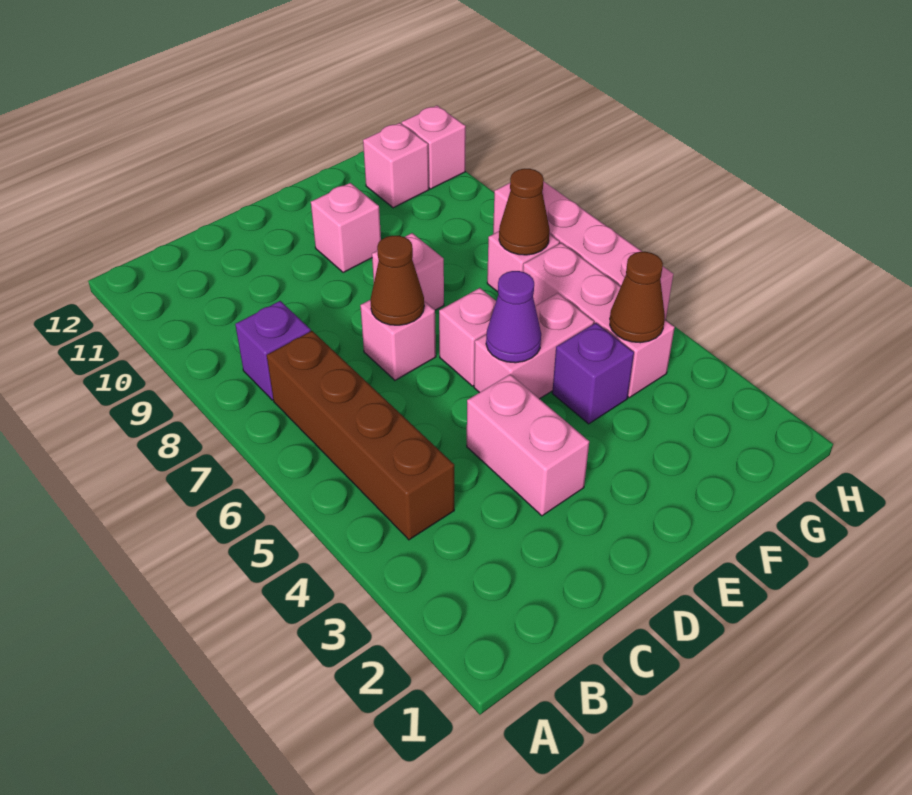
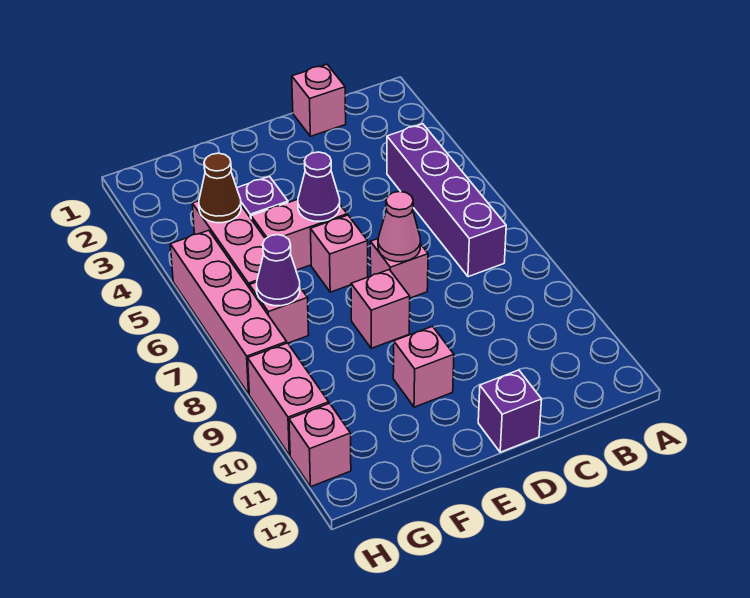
brown 1x4 brick [267,331,454,540] -> purple 1x4 brick [387,124,506,277]
purple 1x1 brick [235,301,311,400] -> purple 1x1 brick moved to [478,370,542,452]
pink 1x2 brick [467,374,589,516] -> pink 1x2 brick moved to [248,343,329,455]
brown 1x1 cone [370,236,424,325] -> pink 1x1 cone [378,191,421,262]
brown 1x1 cone [499,169,550,255] -> purple 1x1 cone [257,235,300,306]
pink 1x1 brick [363,123,429,208] -> pink 1x1 brick moved to [292,64,346,136]

